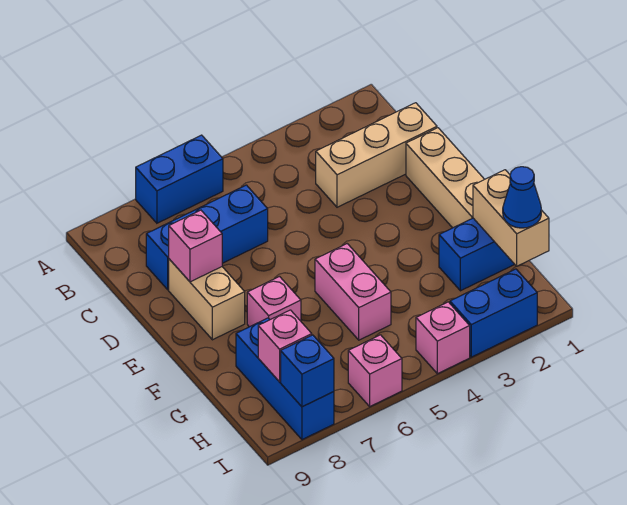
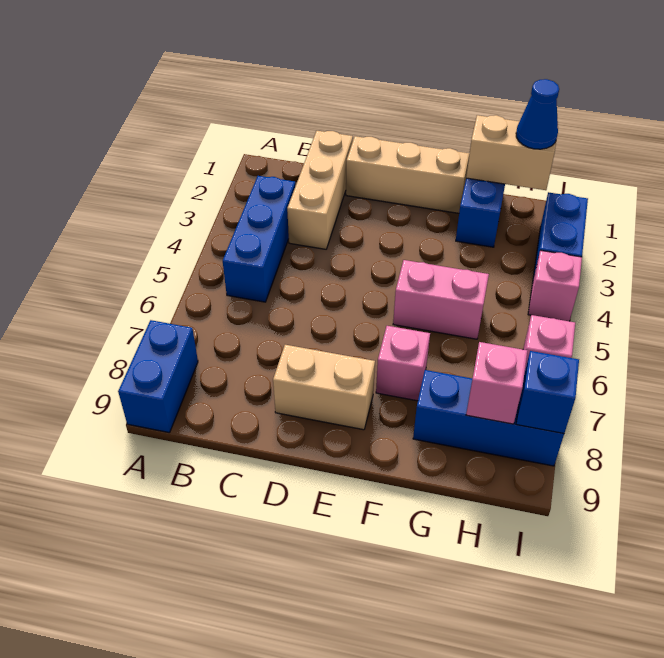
blue 1x2 brick [136,135,223,223] -> blue 1x2 brick moved to [118,320,198,433]
blue 1x3 brick [146,185,268,290] -> blue 1x3 brick moved to [223,176,295,302]
pink 1x1 brick [169,210,222,282] -> none

